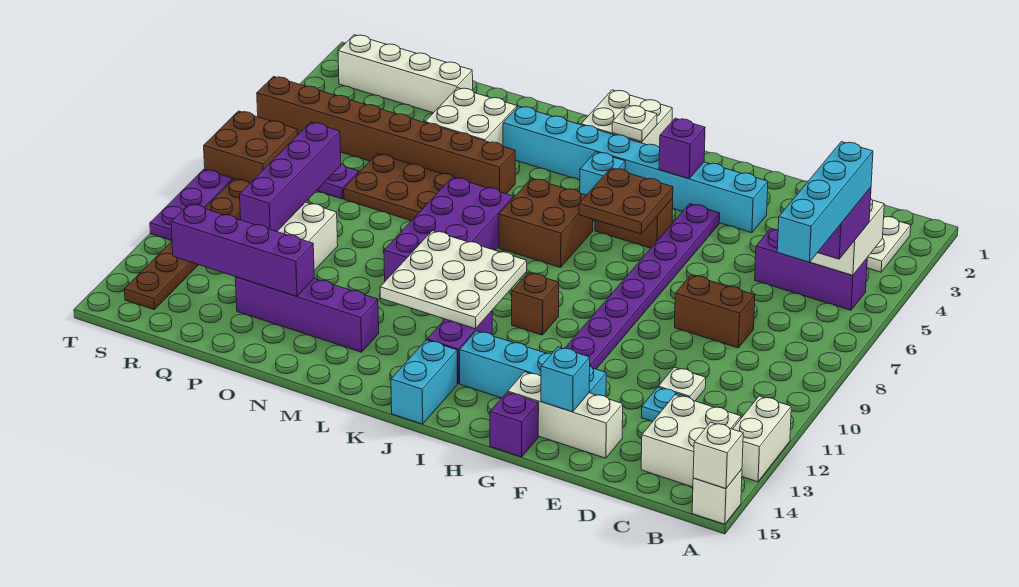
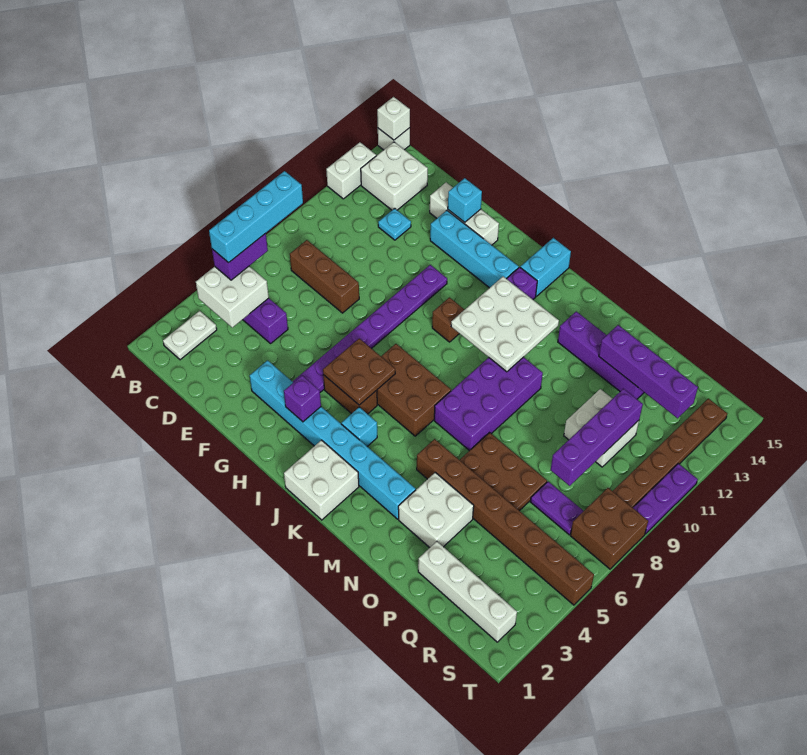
brown 1x2 brick [675,275,755,348] -> brown 1x3 brick [290,240,359,313]
white 1x1 plate [658,367,706,401] -> none
purple 1x1 brick [490,392,539,457] -> none
white 1x1 plate [612,105,657,142] -> none
brown 2x2 brick [499,178,593,268] -> brown 2x3 brick [377,344,451,436]

